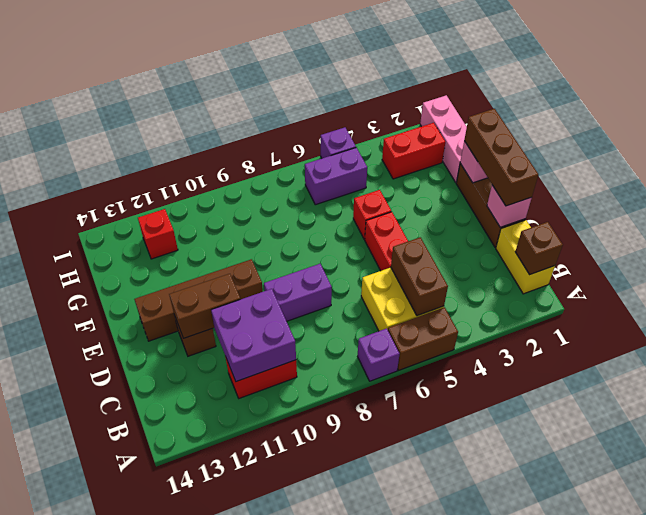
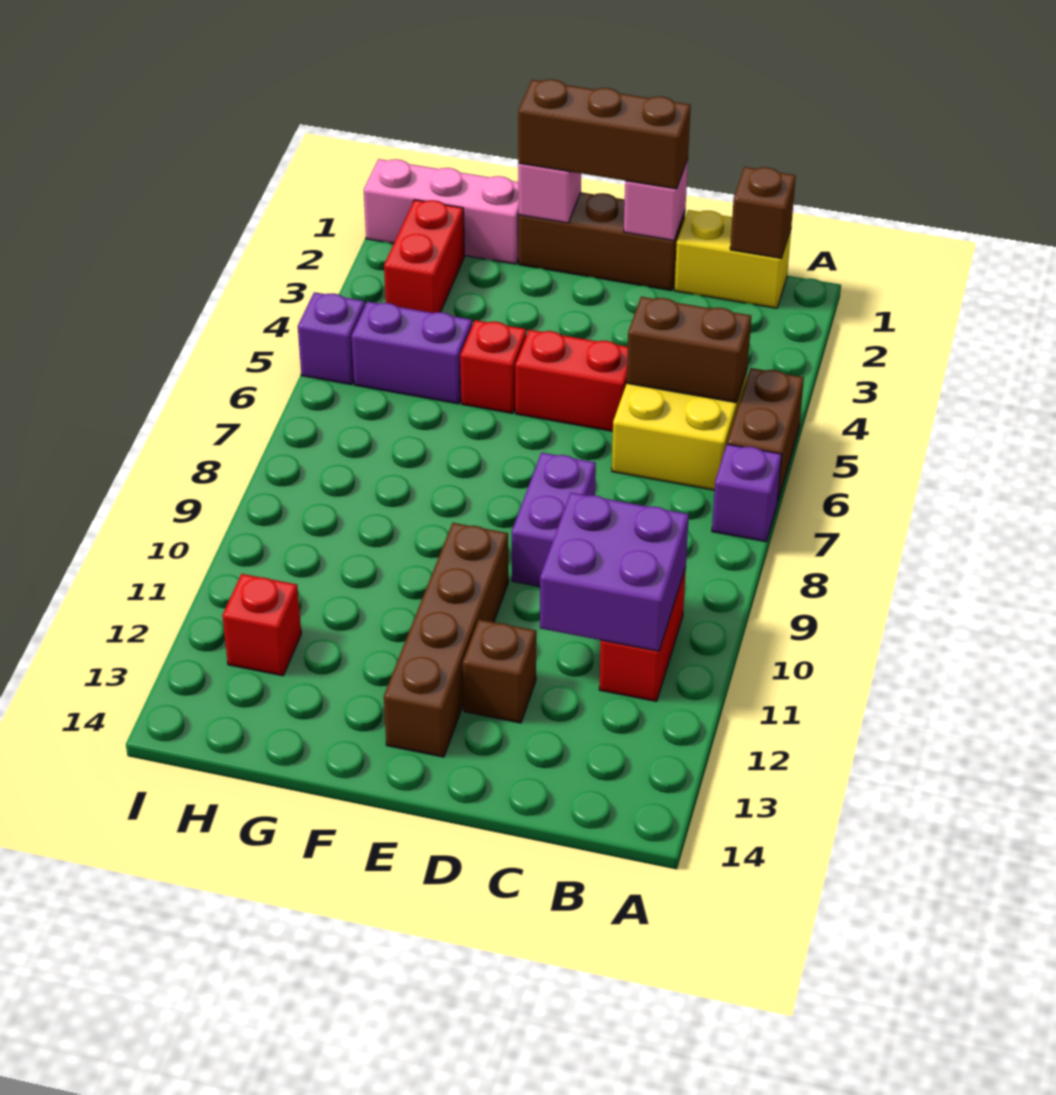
brown 1x2 brick [169,274,241,338] -> none
purple 1x2 brick [305,148,367,205] -> purple 1x2 brick turned to [352,302,472,404]

